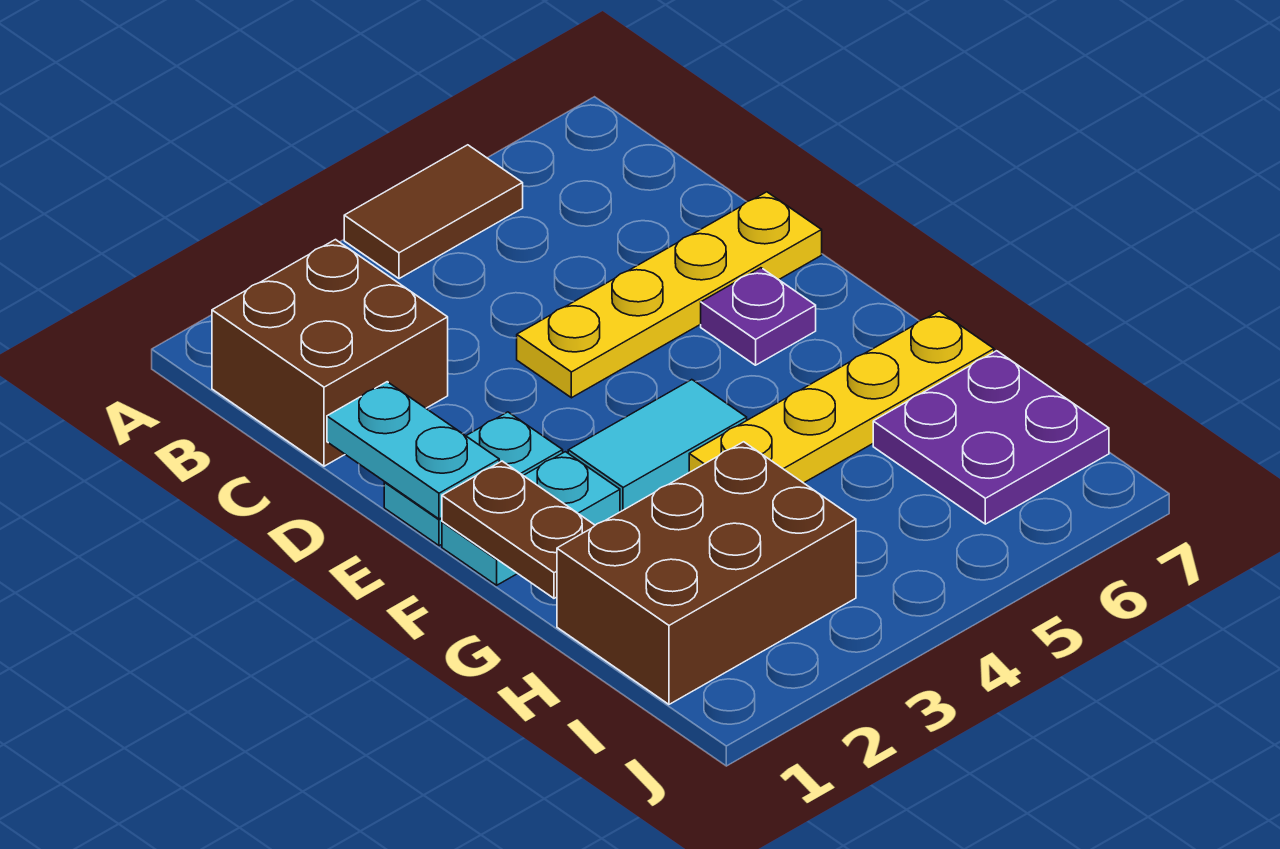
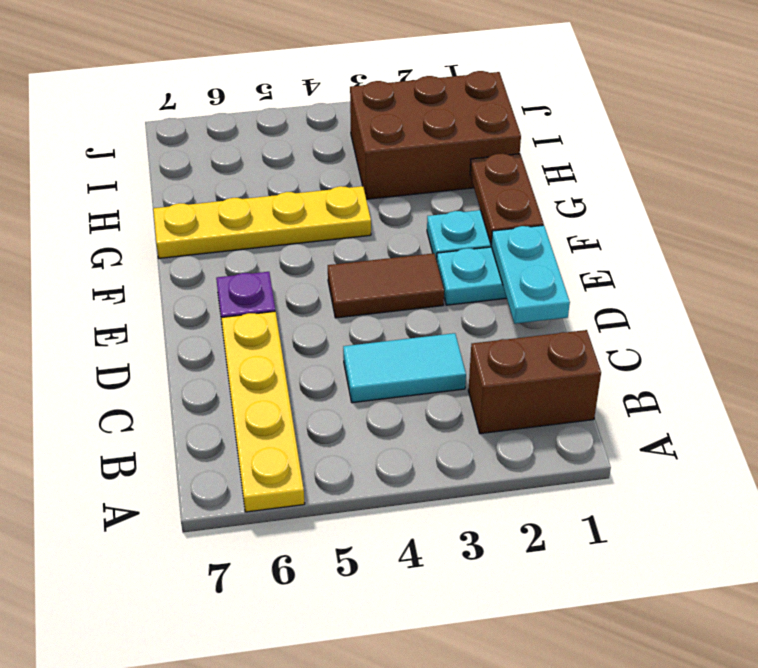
brown 1x2 tile [344,145,523,279] -> brown 1x2 tile moved to [328,253,444,318]
brown 2x2 brick [212,240,448,466] -> brown 1x2 brick [468,330,601,434]
yellow 1x4 plate [517,192,822,398] -> yellow 1x4 plate turned to [221,311,305,512]
cyan 1x2 tile [568,380,747,512] -> cyan 1x2 tile moved to [343,333,466,403]
purple 2x2 plate [873,351,1109,524] -> none

